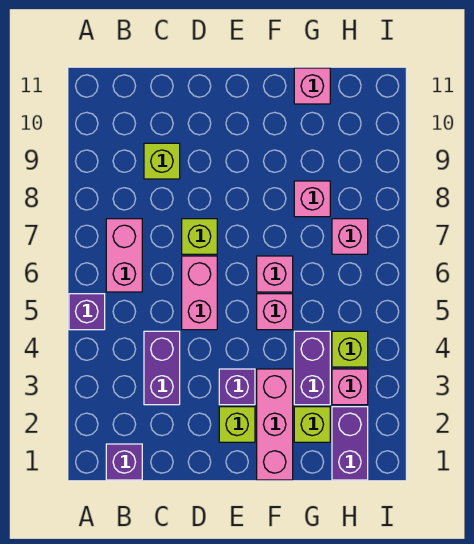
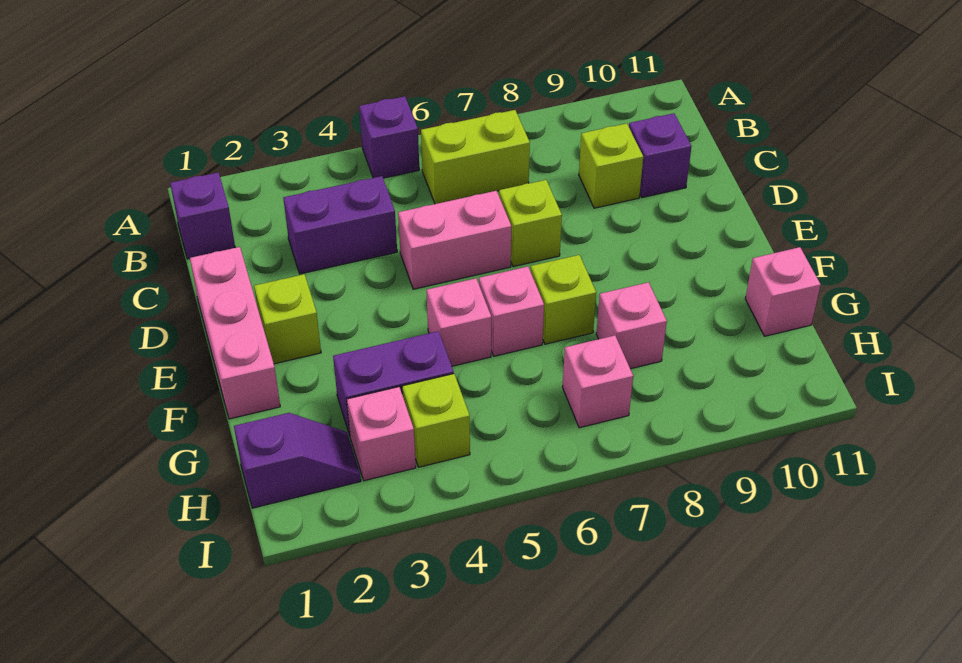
pink 1x2 brick [106,219,142,292] -> lime 1x2 brick [421,110,530,204]
purple 1x1 brick [219,369,255,405] -> purple 1x1 brick moved to [629,113,691,198]
pink 1x3 brick [257,369,293,480] -> pink 1x3 brick turned to [190,247,280,419]
lime 1x1 brick [294,407,330,442] -> lime 1x1 brick moved to [531,255,596,344]
purple 1x2 brick [332,407,368,480] -> purple 1x2 slope [234,413,361,508]

